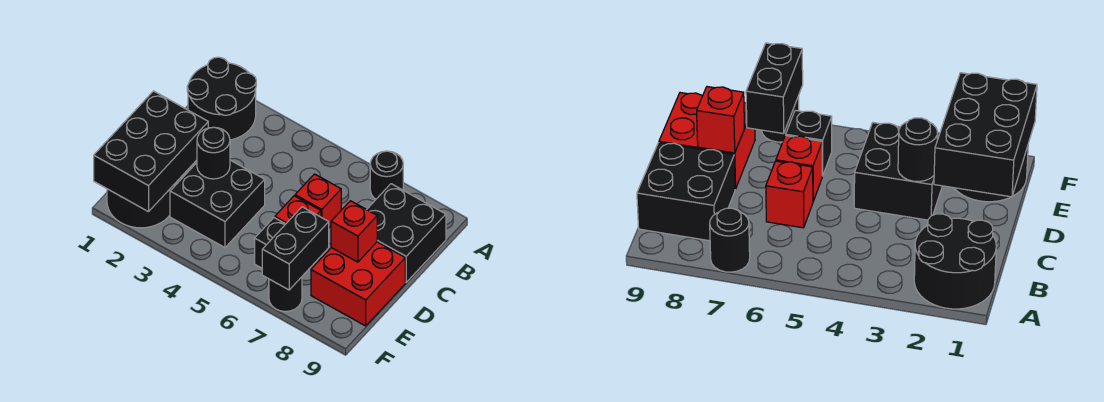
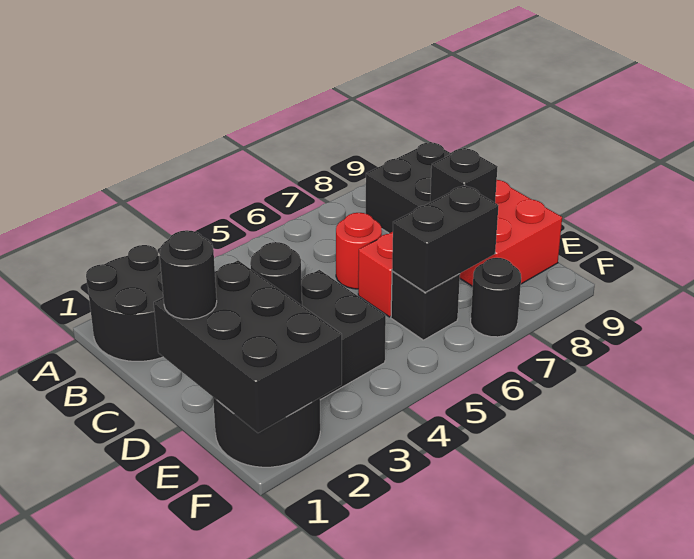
black 1x1 round brick [370,151,403,199] -> black 1x1 round brick moved to [159,230,217,319]
red 1x1 brick [295,174,341,227] -> red 1x1 round brick [336,213,382,289]
red 1x1 brick [331,201,377,262] -> black 1x1 brick [430,148,498,203]
black 1x2 brick [262,207,329,290] -> black 1x2 brick turned to [392,185,499,292]

